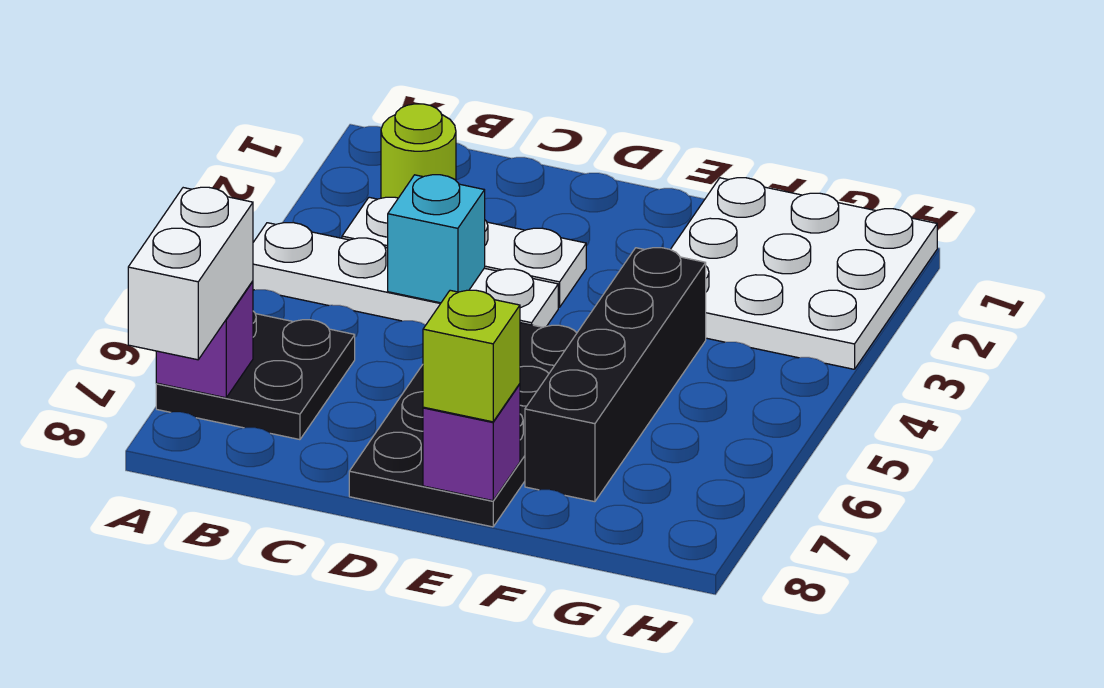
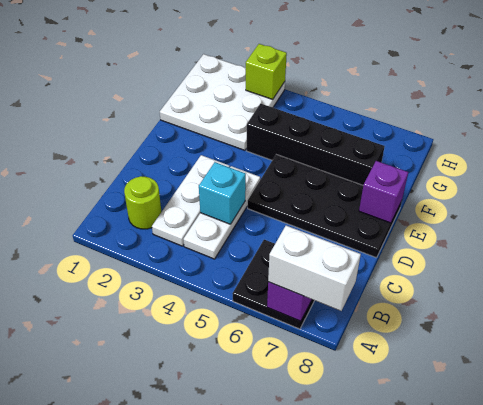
white 1x4 plate [253,223,558,327] -> white 1x3 plate [184,166,260,259]
lime 1x1 brick [423,290,520,422] -> lime 1x1 brick moved to [246,44,287,100]

